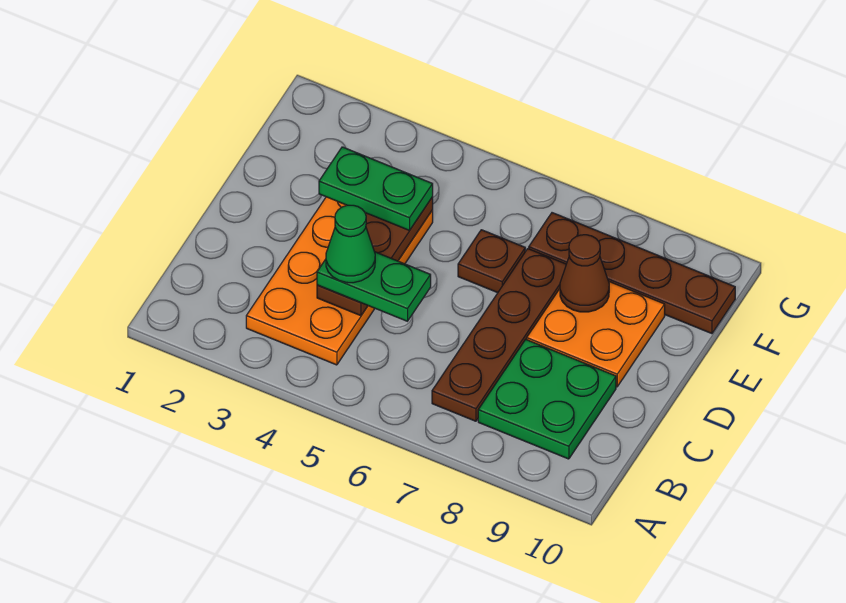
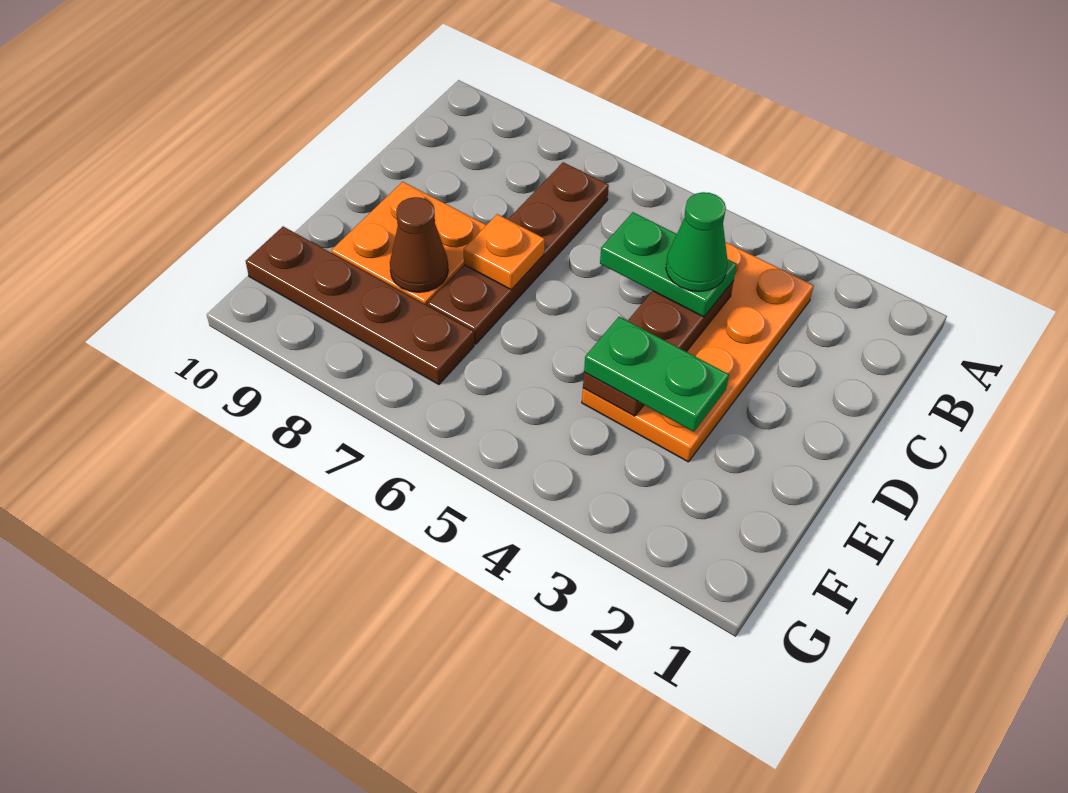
green 2x2 plate [478,340,616,459] -> none
none -> orange 1x1 plate [464,214,545,290]
brown 1x1 plate [458,230,525,293] -> none

